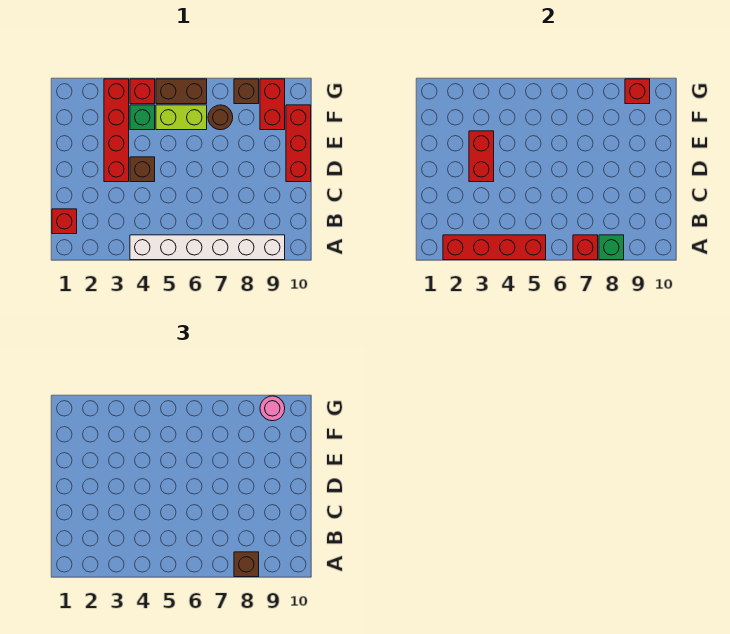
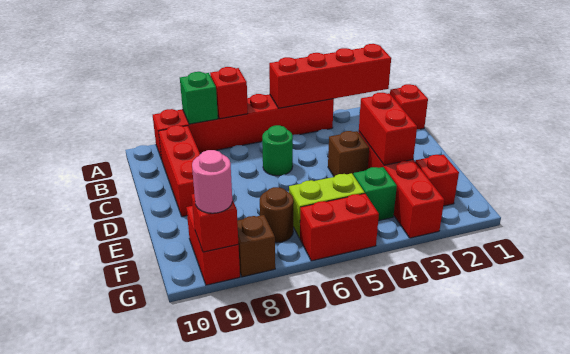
white 1x6 brick [130,235,285,260] -> red 1x6 brick [153,94,334,160]
brown 1x1 brick [234,552,259,577] -> none
none -> green 1x1 round brick [262,125,293,176]
red 1x3 brick [286,105,311,182] -> red 1x3 brick moved to [158,125,200,217]
red 1x1 brick [130,79,155,104] -> red 1x1 brick moved to [415,155,459,206]
brown 1x2 brick [156,79,207,104] -> red 1x2 brick [300,194,379,261]

